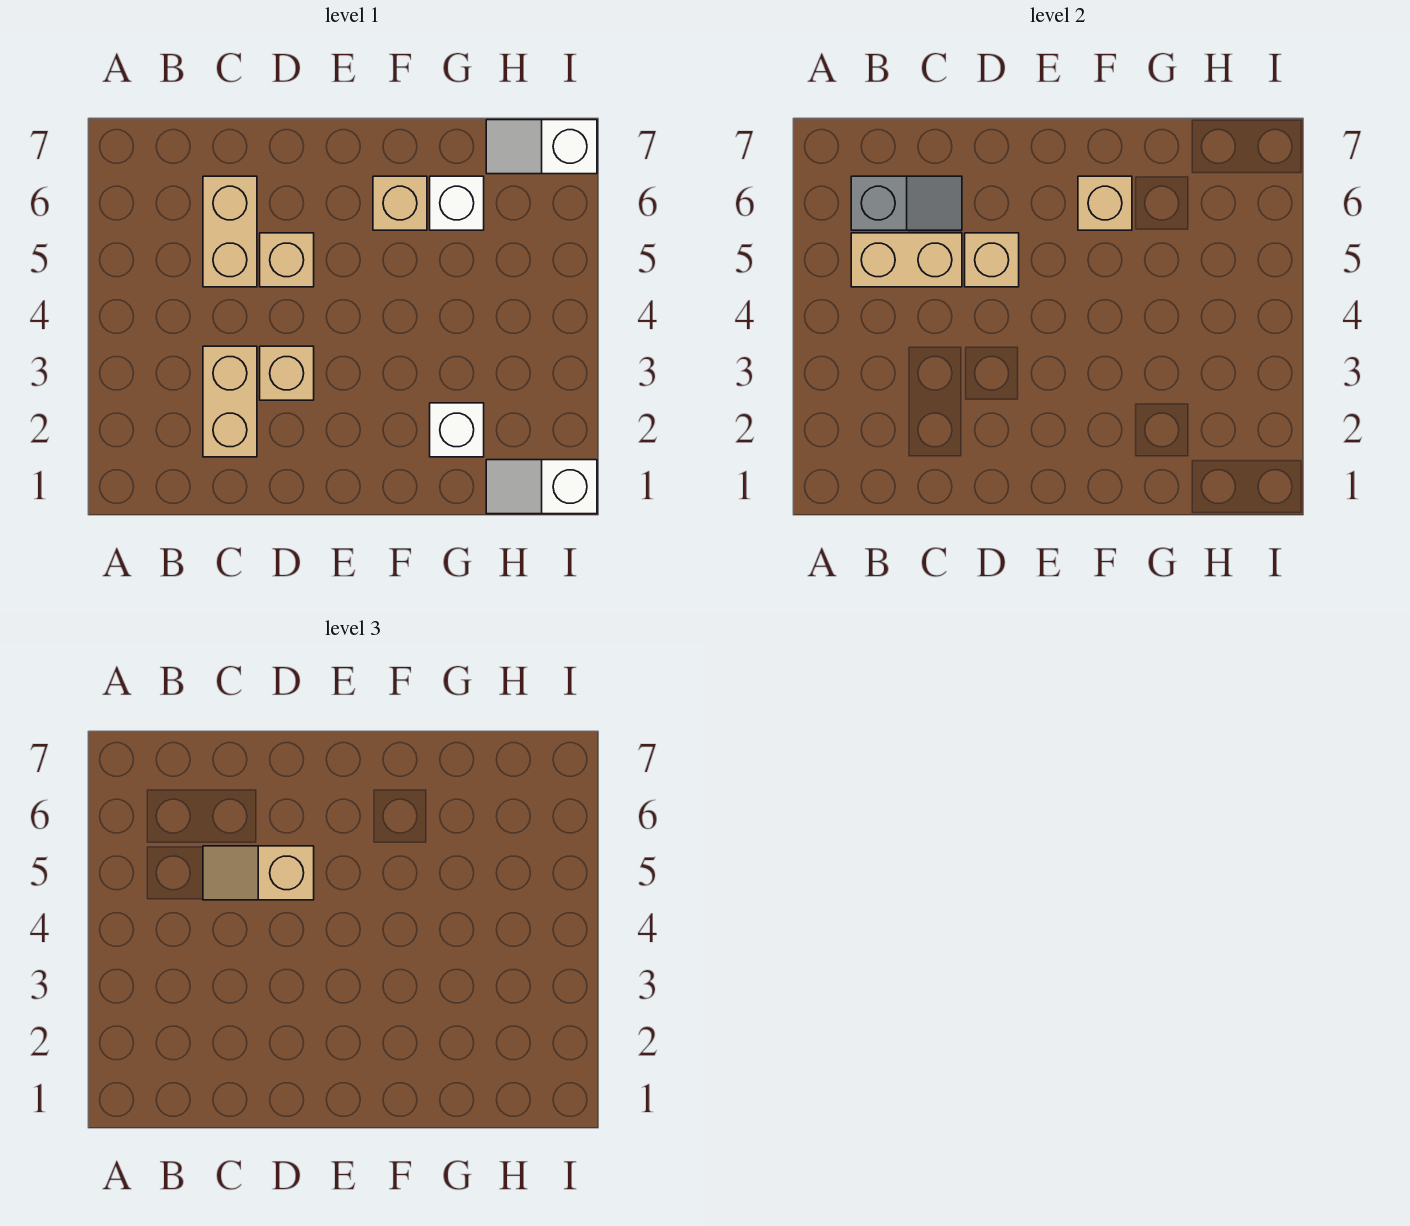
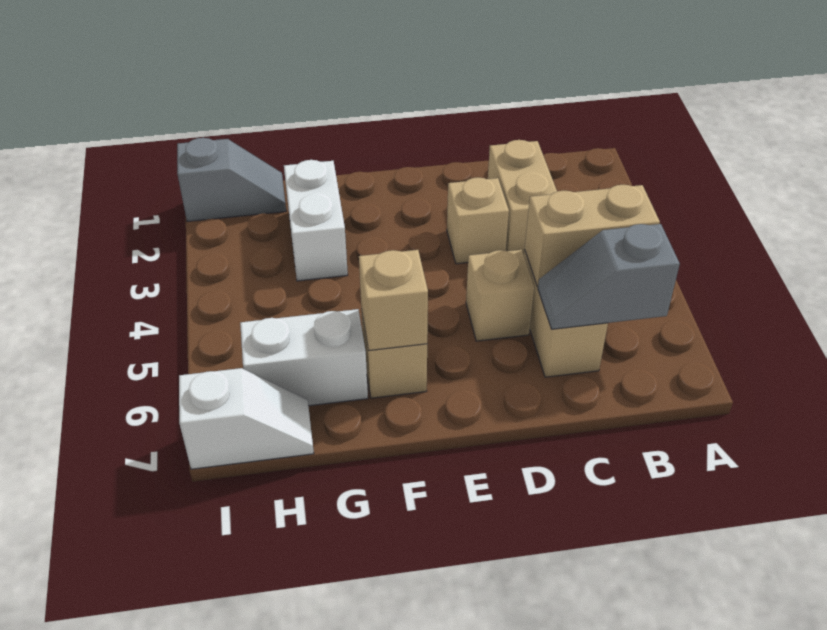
tan 1x2 slope [203,846,314,900] -> none
tan 1x1 brick [965,233,1019,287] -> none
white 1x1 brick [430,403,484,457] -> white 1x2 brick [284,160,348,281]
white 1x1 brick [430,176,484,230] -> white 1x2 brick [240,309,368,406]
white 1x2 slope [486,460,597,514] -> grey 1x2 slope [177,138,286,222]

